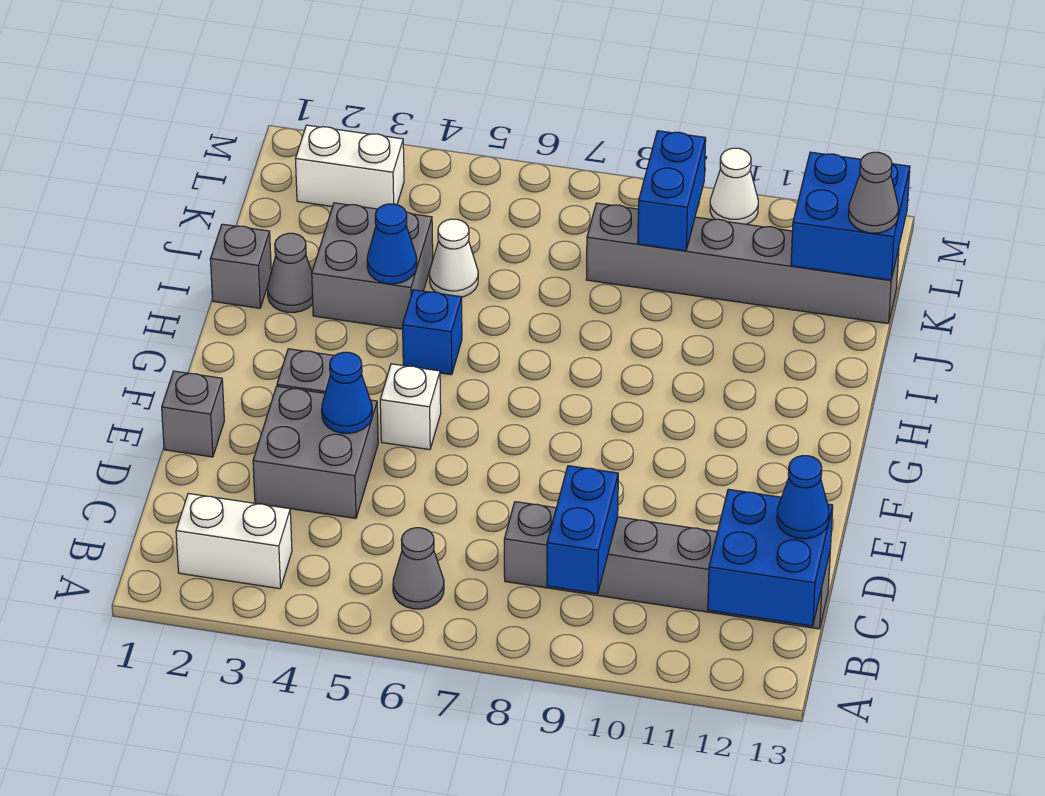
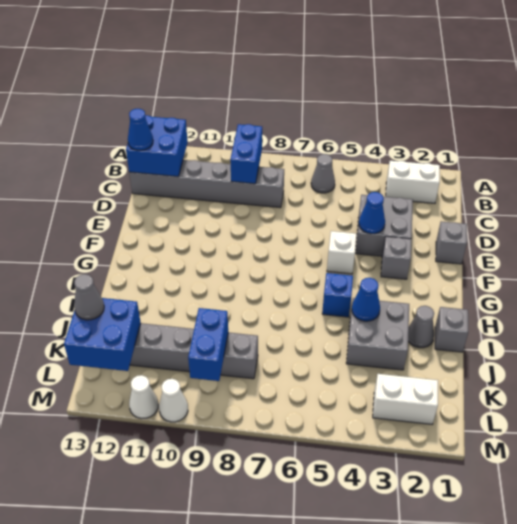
white 1x1 cone [430,219,478,297] -> white 1x1 cone moved to [129,375,158,419]

